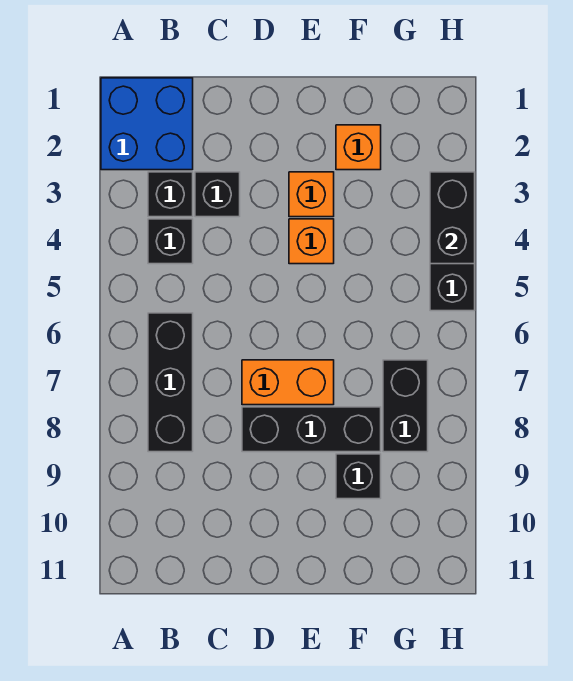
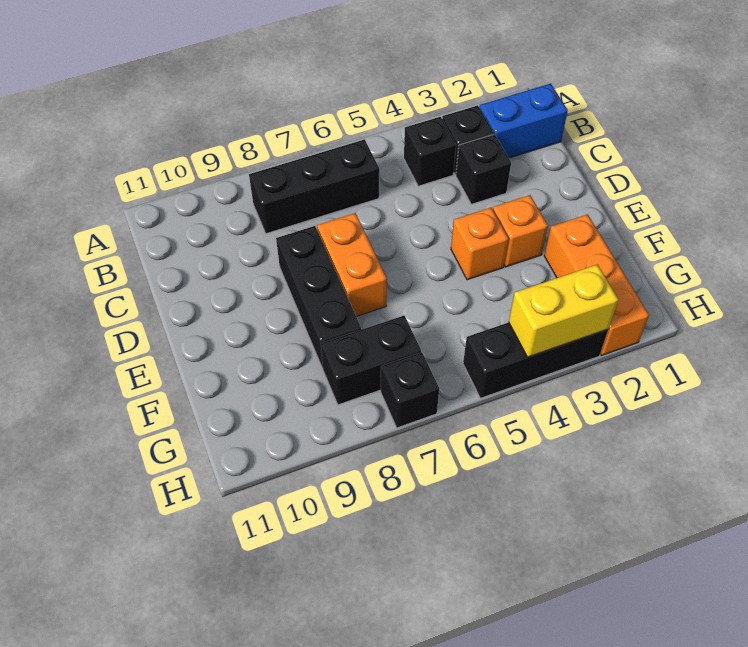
blue 2x2 brick [101,78,193,170] -> blue 1x2 brick [479,84,568,158]
orange 1x1 brick [336,125,381,170] -> orange 1x3 brick [544,214,649,355]
black 1x1 brick [336,454,381,499] -> black 1x1 brick moved to [381,352,439,428]
black 1x2 brick [430,172,475,264] -> yellow 1x2 brick [509,265,619,357]

